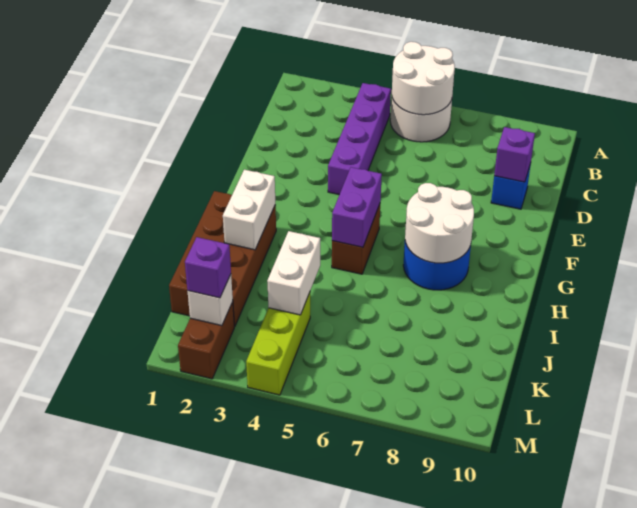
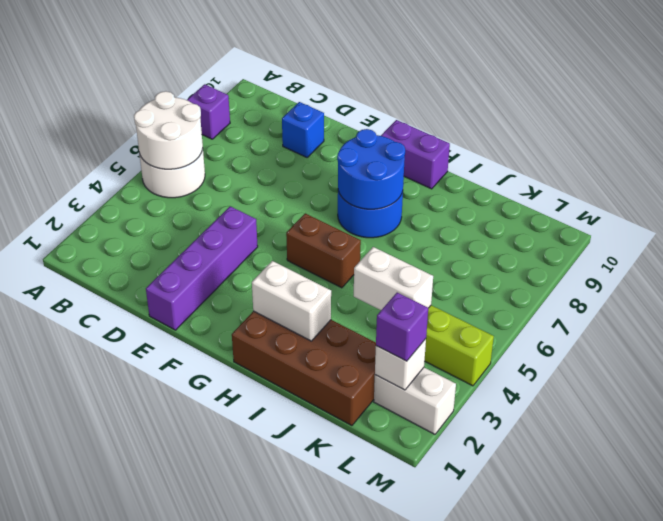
purple 1x4 brick [328,83,391,195] -> purple 1x4 brick turned to [146,206,258,330]
purple 1x1 brick [494,127,535,182] -> purple 1x1 brick moved to [187,84,230,139]
purple 1x2 brick [332,167,382,247] -> purple 1x2 brick moved to [381,120,450,189]
white 2x2 round brick [405,183,474,263] -> blue 2x2 round brick [337,129,405,209]
brown 1x2 brick [178,302,234,379] -> white 1x2 brick [374,368,456,434]

